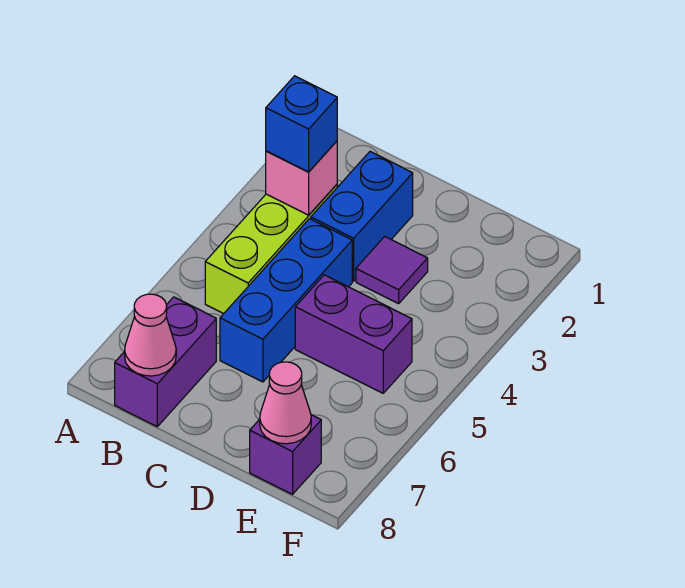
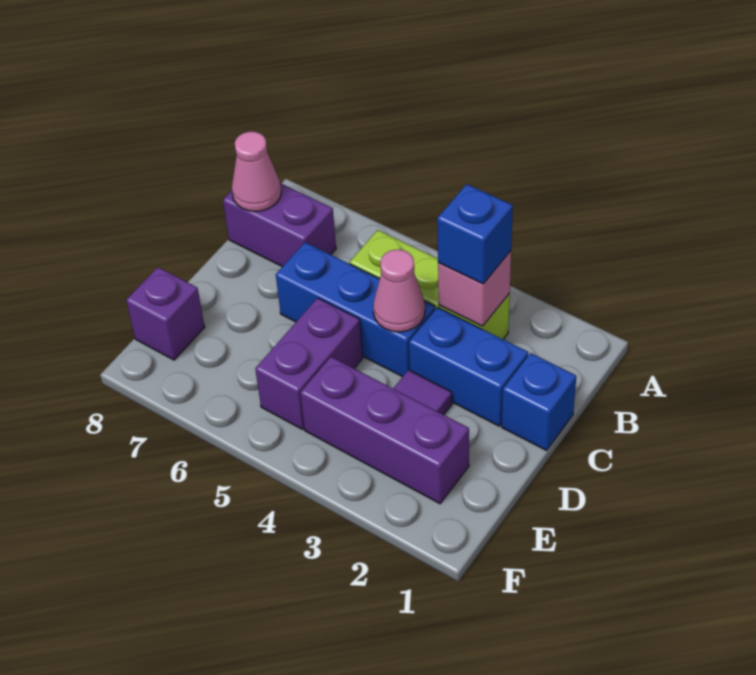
none -> blue 1x1 brick [502,353,576,450]
none -> purple 1x3 brick [300,357,469,504]
pink 1x1 cone [260,362,311,444] -> pink 1x1 cone moved to [373,250,425,332]

